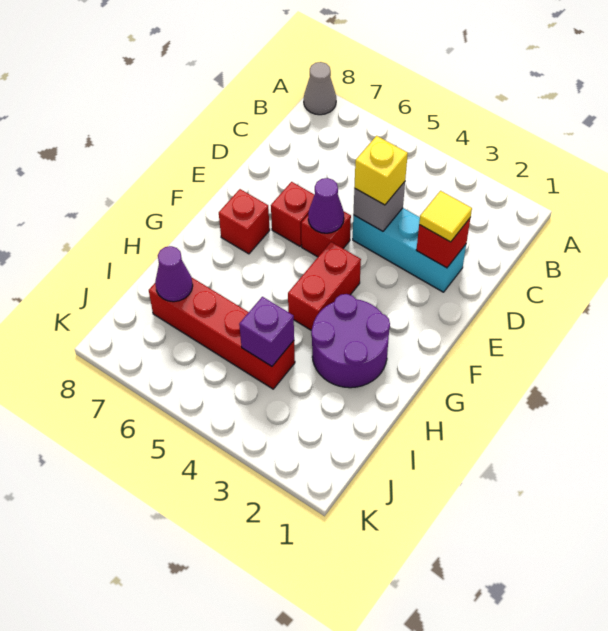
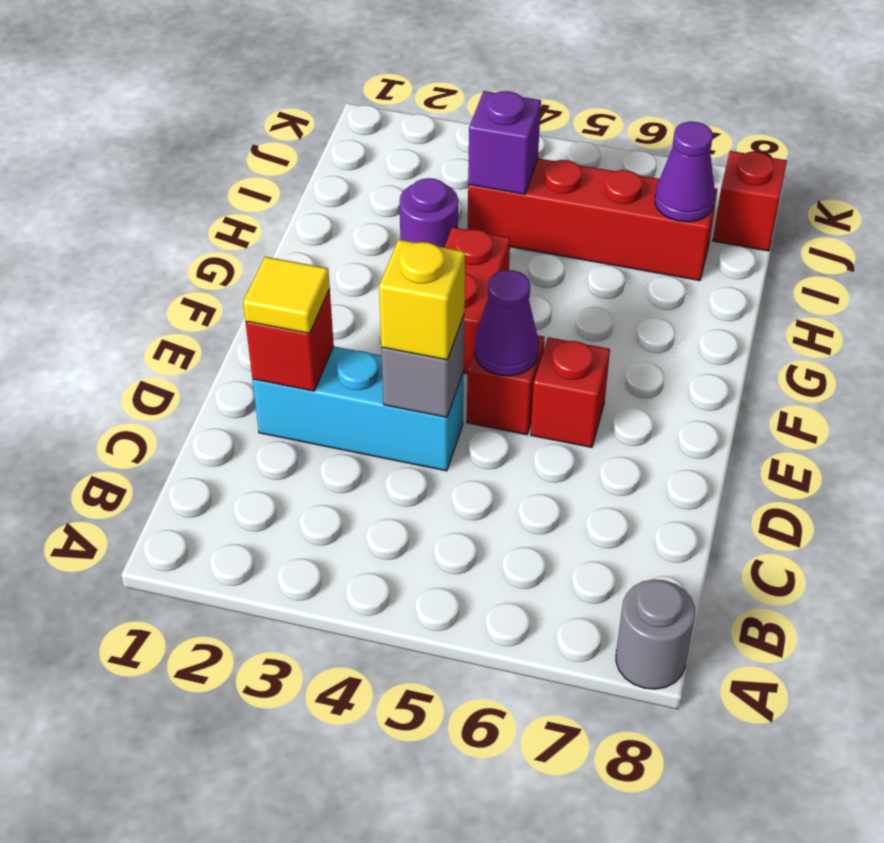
grey 1x1 cone [304,62,336,115] -> grey 1x1 round brick [616,579,695,689]
red 1x1 brick [219,189,270,254] -> red 1x1 brick moved to [713,151,787,251]
purple 2x2 round brick [311,294,390,388] -> purple 1x1 round brick [400,178,458,248]

